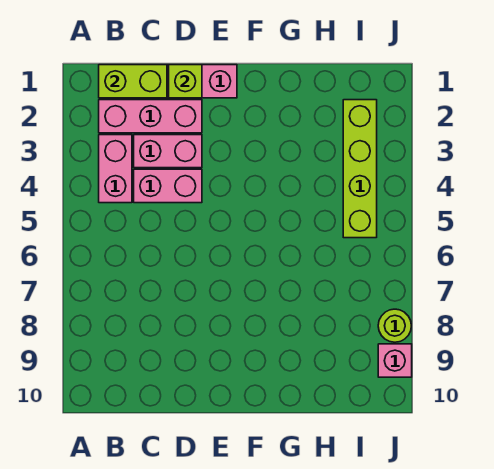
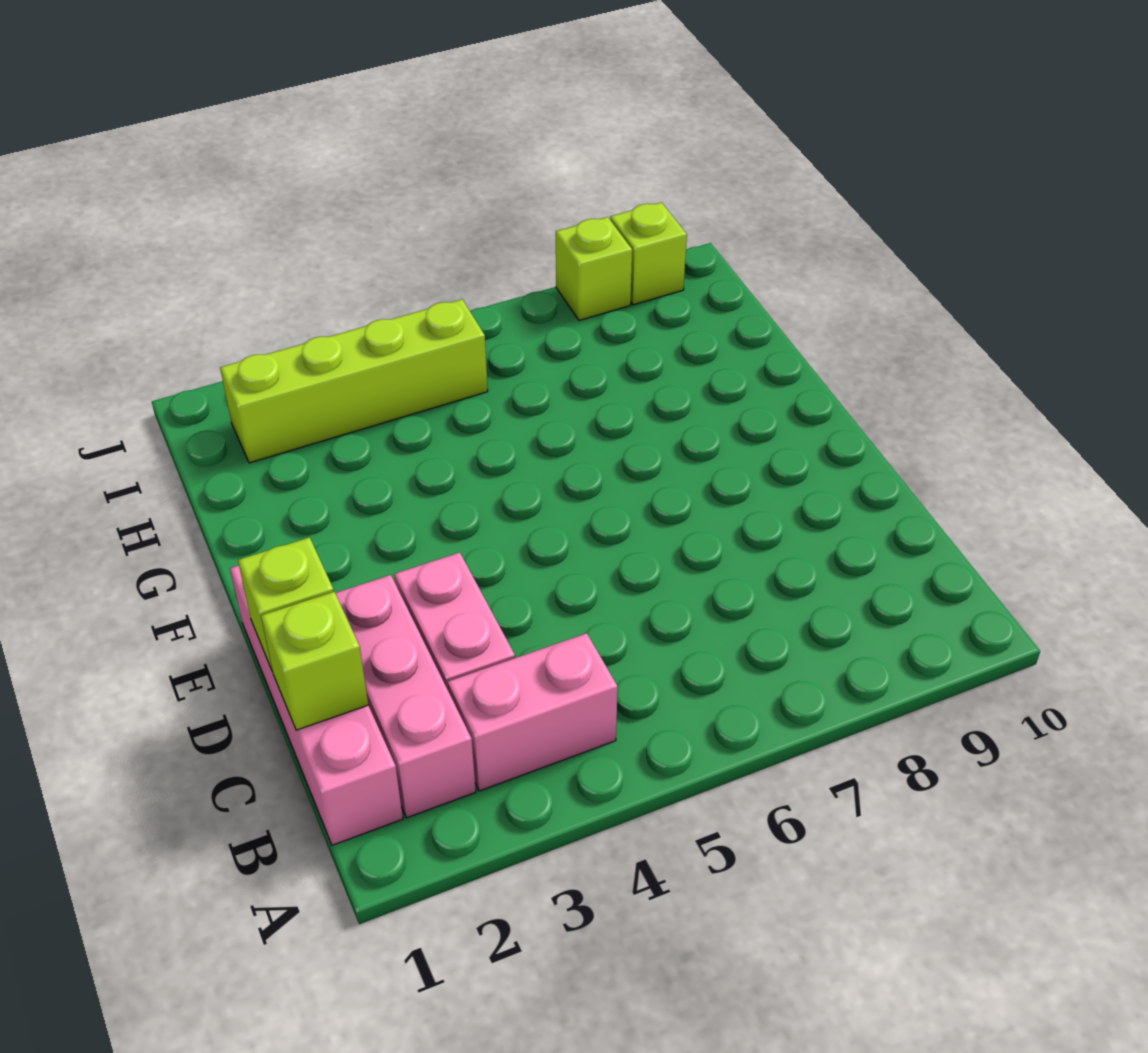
lime 1x2 brick [99,65,167,98] -> lime 1x1 brick [261,592,368,730]
pink 1x2 brick [134,169,202,203] -> none
lime 1x1 round brick [378,309,411,342] -> lime 1x1 brick [556,217,632,321]
pink 1x1 brick [378,344,412,377] -> lime 1x1 brick [610,202,687,305]

